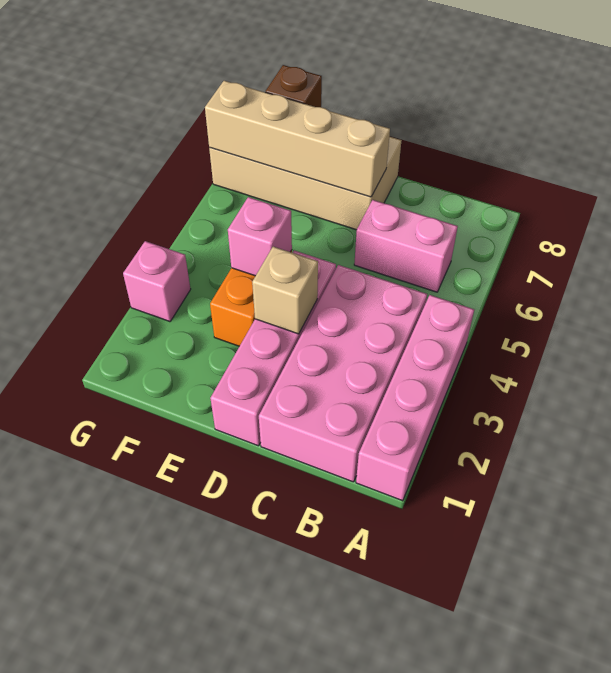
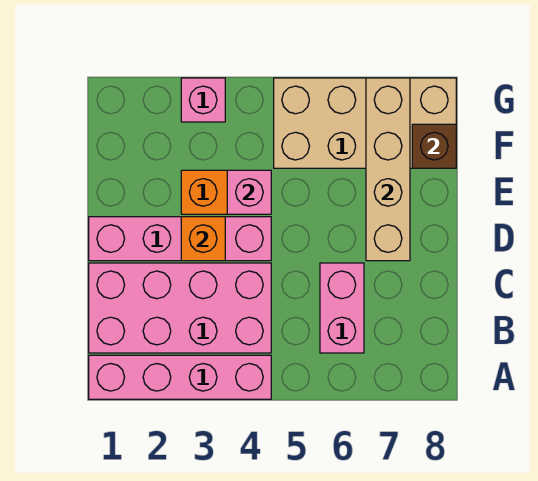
tan 1x1 brick [252,247,318,334] -> orange 1x1 brick [181,217,225,261]
tan 2x4 brick [209,137,402,230] -> tan 2x4 brick turned to [274,78,456,168]

